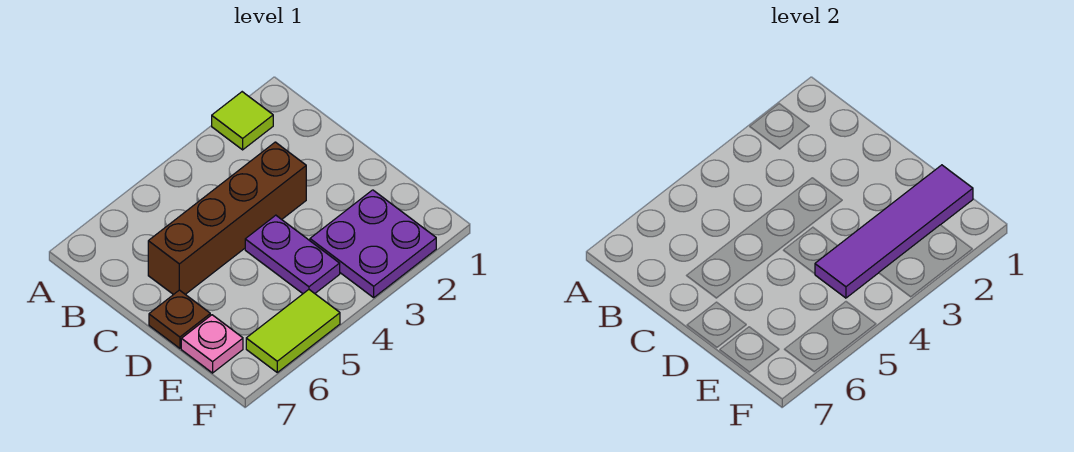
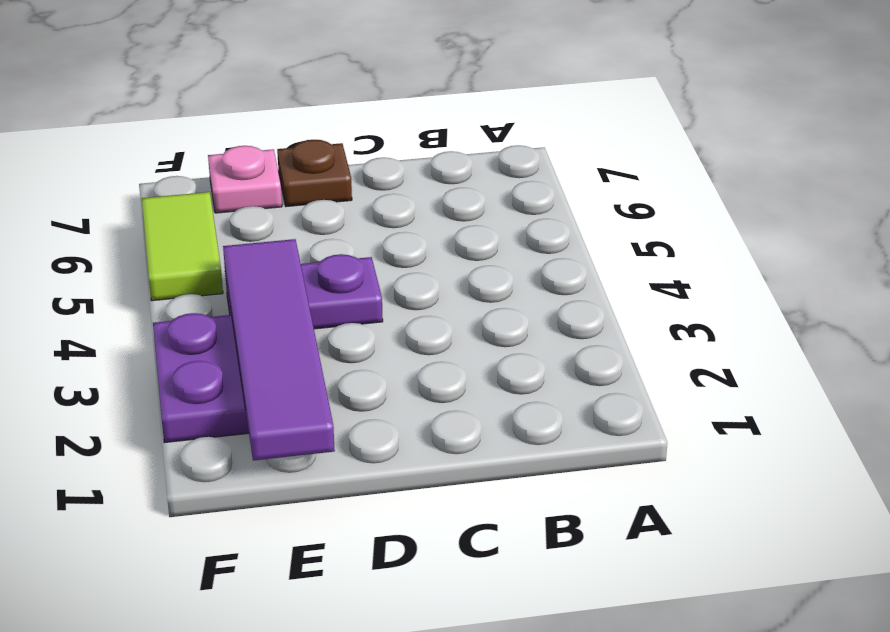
lime 1x1 tile [212,92,273,150] -> none
brown 1x4 brick [148,142,306,295] -> none

